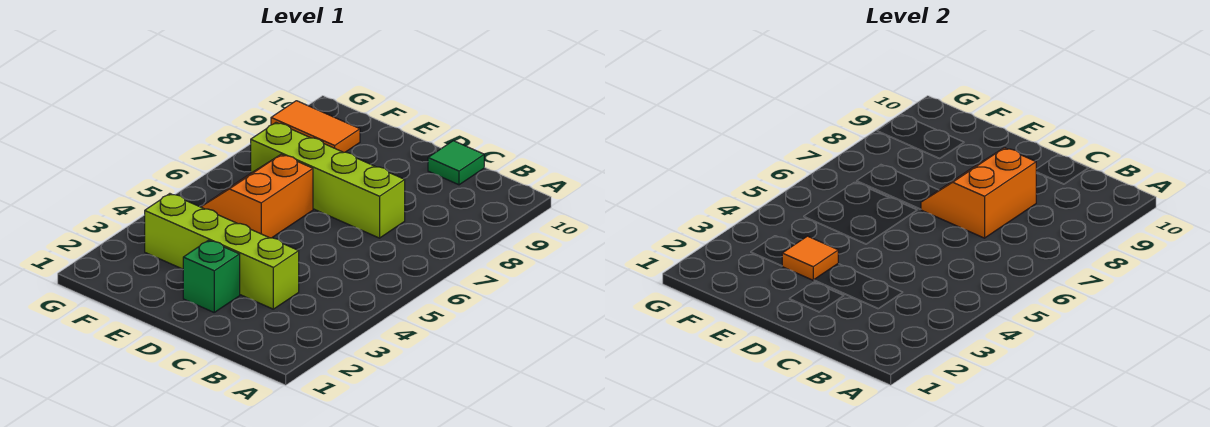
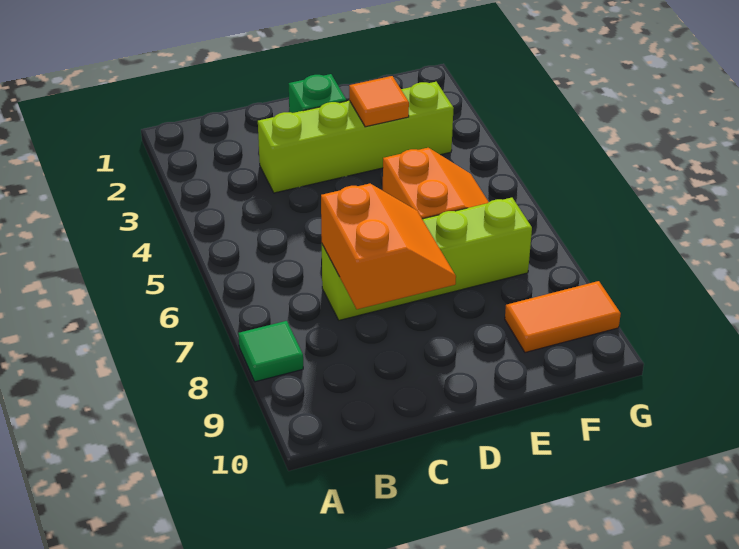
green 1x1 tile [428,141,484,185] -> green 1x1 tile moved to [238,321,303,382]

